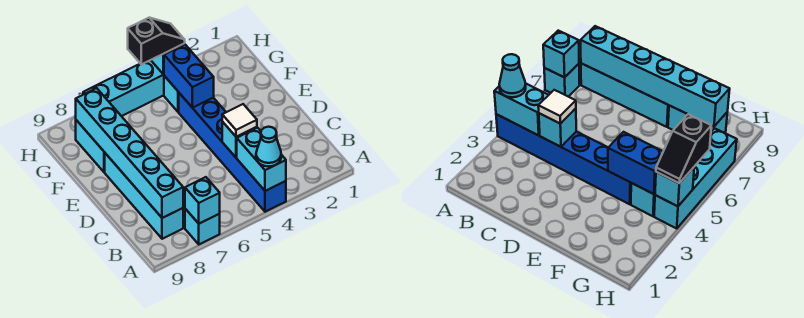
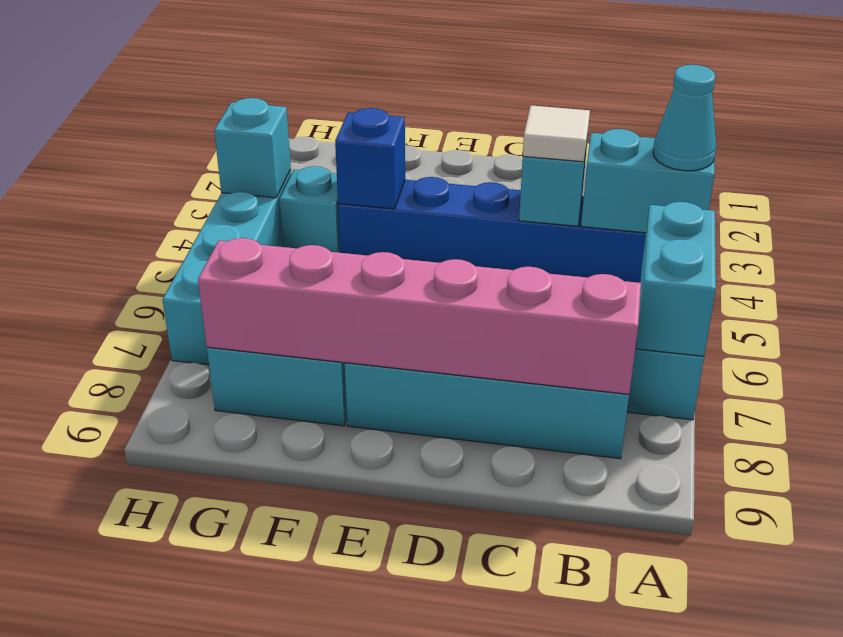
cyan 1x1 brick [185,177,220,224] -> cyan 1x2 brick [636,202,716,356]
cyan 1x6 brick [76,88,183,218] -> pink 1x6 brick [198,238,641,394]
blue 1x2 brick [164,45,214,108] -> blue 1x1 brick [335,108,405,209]
black 1x2 slope [128,18,185,64] -> none

